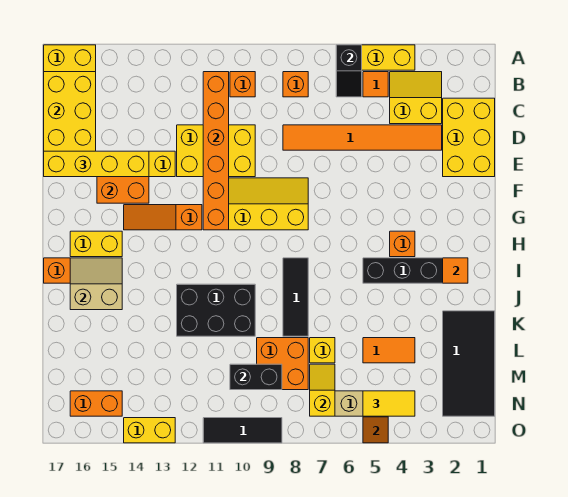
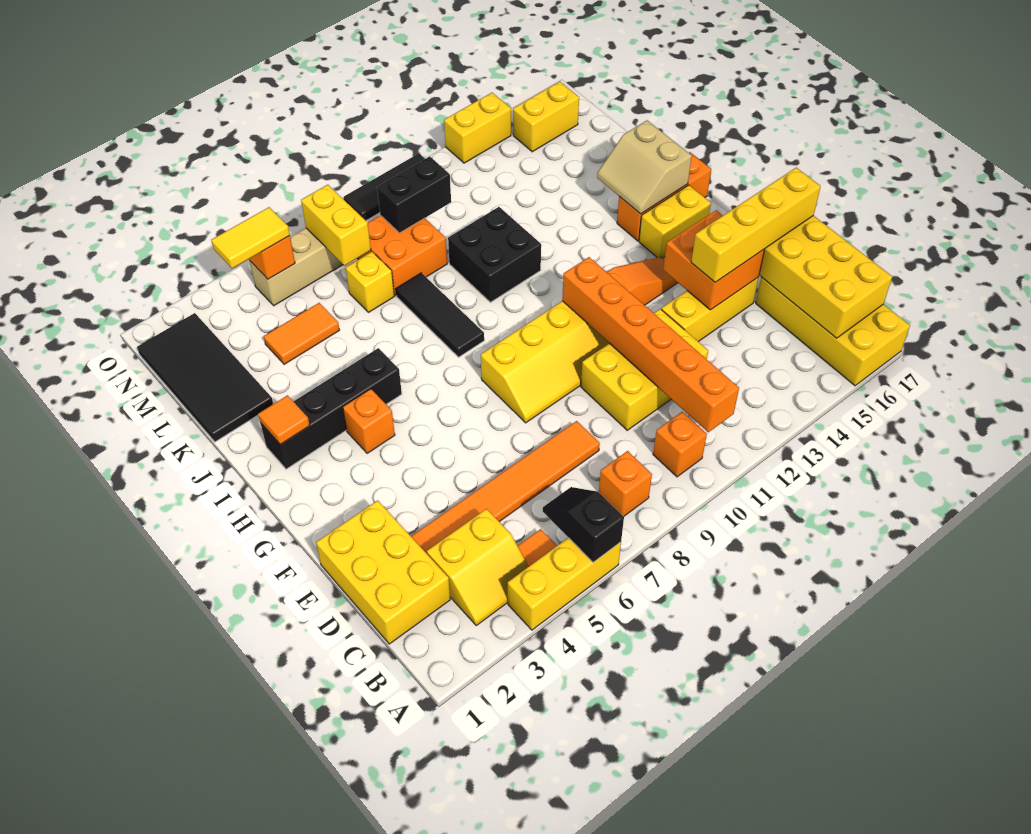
tan 2x2 slope [70,258,122,310] -> tan 2x2 slope turned to [597,121,692,214]
black 2x3 brick [177,284,255,336] -> black 2x2 brick [448,207,541,302]
yellow 1x2 slope [310,364,335,416] -> yellow 1x2 brick [301,185,371,266]
orange 1x2 brick [70,391,122,416] -> yellow 1x2 brick [513,82,579,152]

